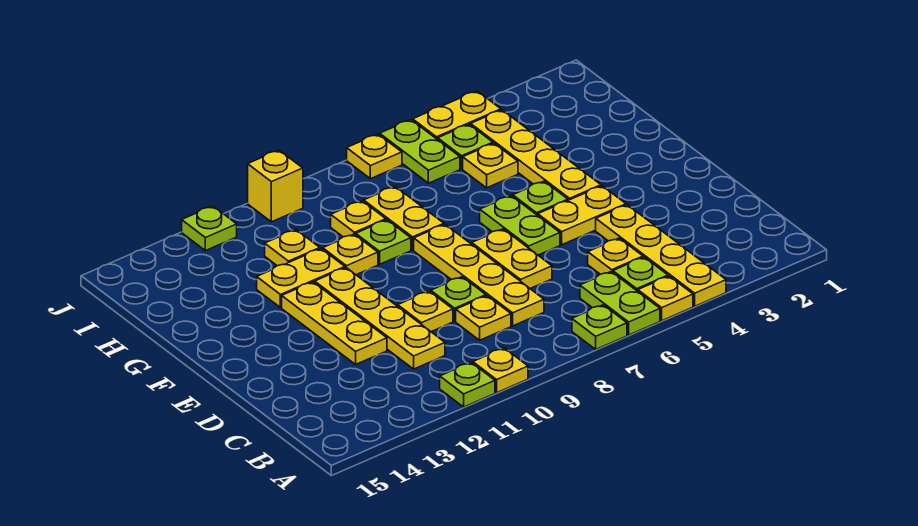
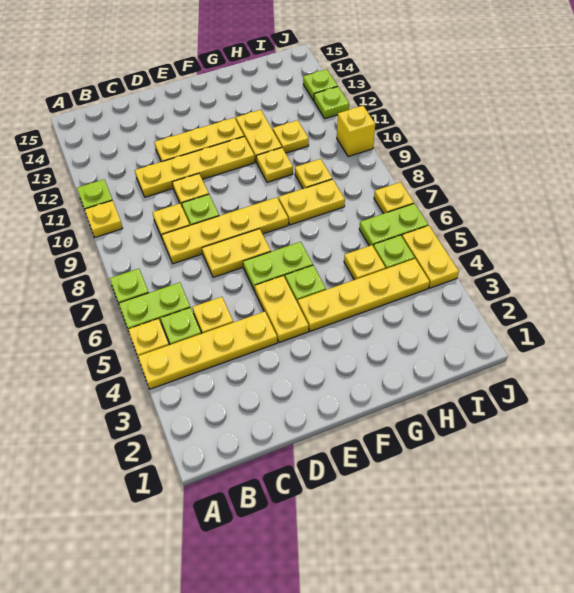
lime 1x1 plate [356,220,411,264] -> lime 1x1 plate moved to [303,69,338,101]

